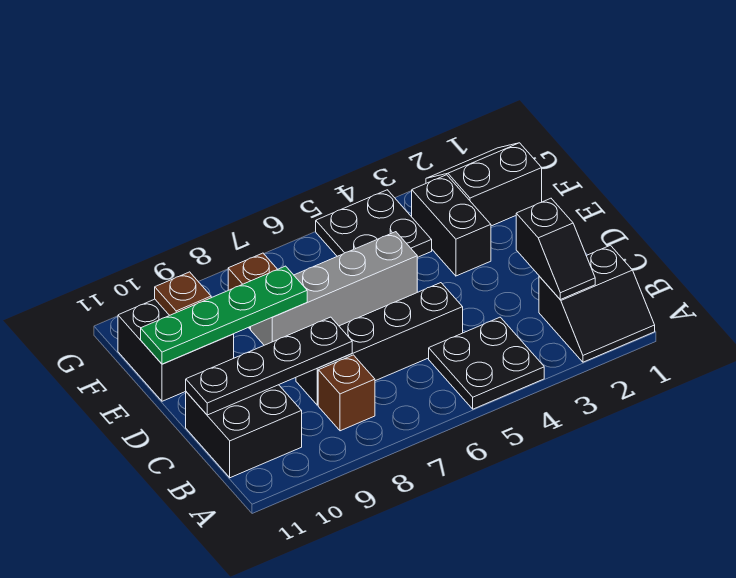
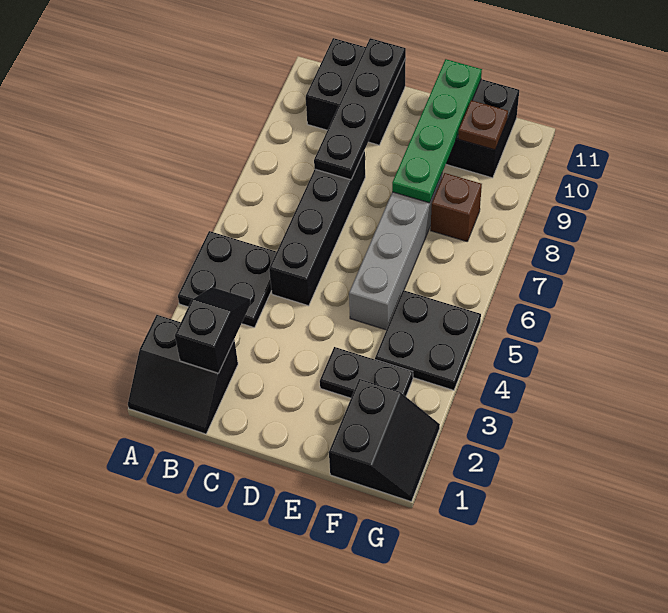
black 2x2 slope [539,245,655,362] -> black 2x2 slope turned to [128,315,238,434]
black 1x2 slope [516,198,595,300] -> black 1x2 slope turned to [175,287,251,373]
brown 1x1 brick [318,355,375,431] -> none
black 1x2 brick [412,175,491,276] -> black 1x2 plate [320,347,413,398]

